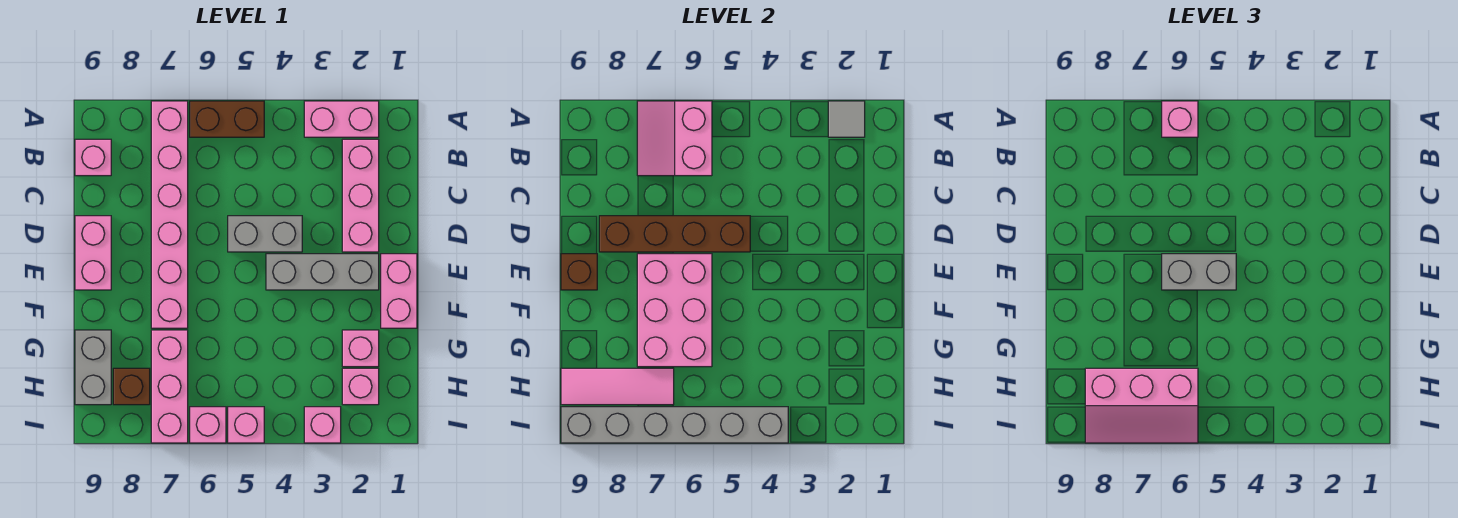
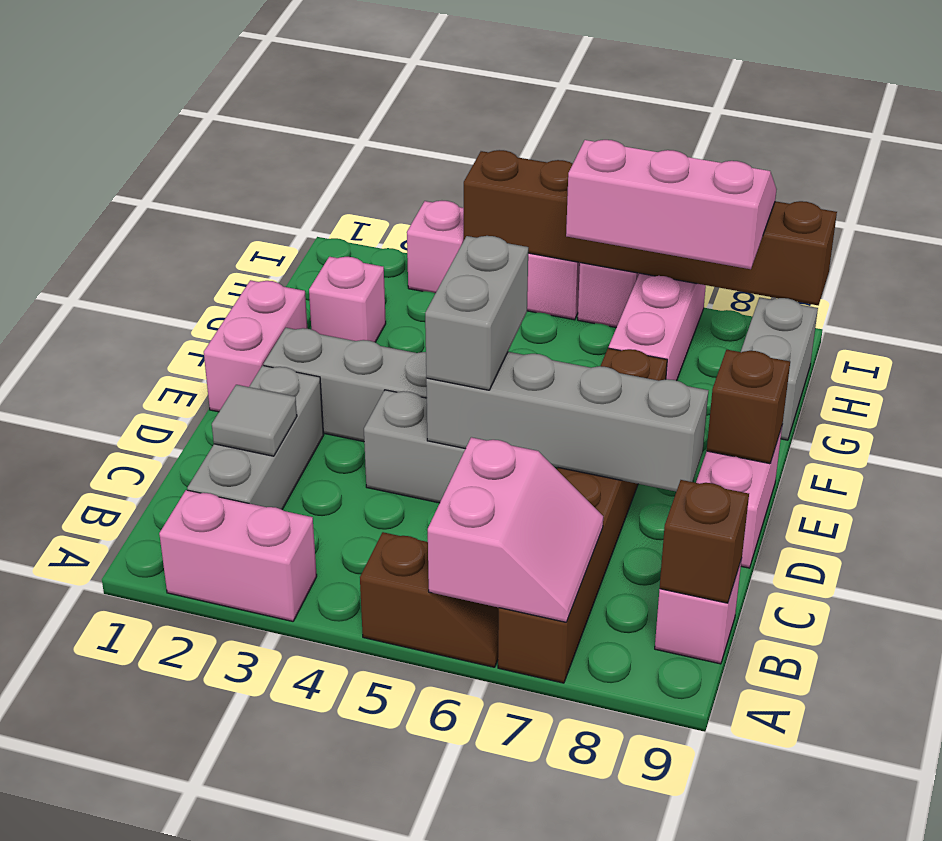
grey 1x1 tile [828,101,865,137] -> grey 1x1 tile moved to [212,385,297,456]
brown 1x2 brick [190,101,264,137] -> brown 1x2 slope [360,532,499,667]
pink 1x1 brick [1162,101,1198,137] -> none
pink 1x6 brick [151,101,188,328] -> brown 1x6 brick [498,348,667,683]
pink 1x3 brick [342,139,379,252] -> grey 1x3 brick [187,365,324,509]
brown 1x4 brick [599,216,750,252] -> grey 1x4 brick [426,352,708,491]
grey 1x2 brick [1162,254,1236,290] -> grey 1x2 brick turned to [425,236,528,390]
pink 2x3 brick [637,254,712,367] -> none
pink 1x1 brick [342,368,379,405] -> none
pink 1x3 tile [561,368,674,405] -> none
brown 1x1 brick [113,368,150,405] -> brown 1x1 brick moved to [660,480,749,603]
grey 1x6 brick [561,407,788,443] -> brown 1x6 brick [464,150,837,305]

